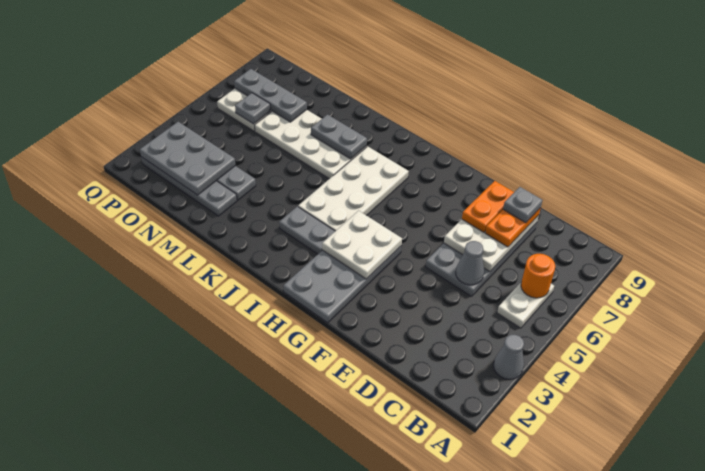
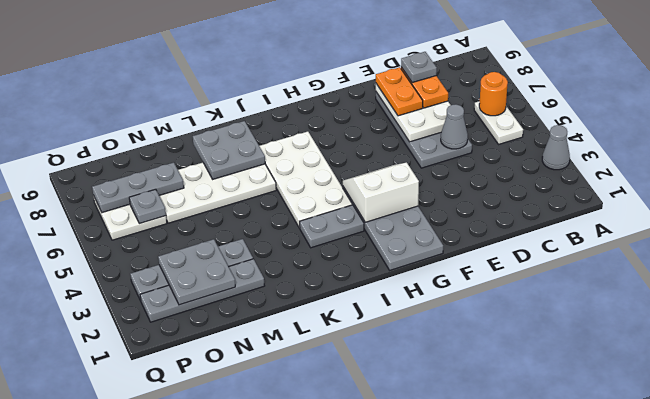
white 2x2 plate [322,211,402,279] -> white 2x2 slope [343,163,419,222]
grey 1x2 plate [311,115,367,159] -> grey 2x2 plate [193,121,265,179]
grey 2x3 plate [140,122,235,195] -> grey 2x2 plate [158,239,235,305]

